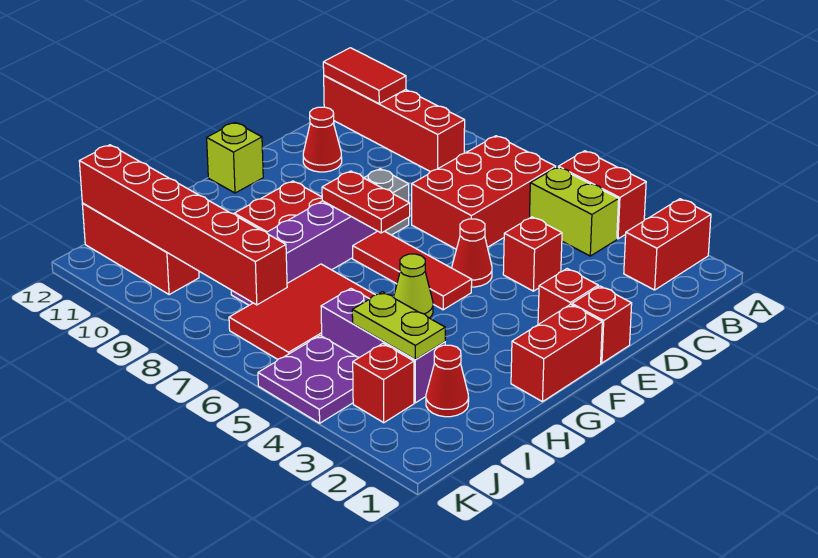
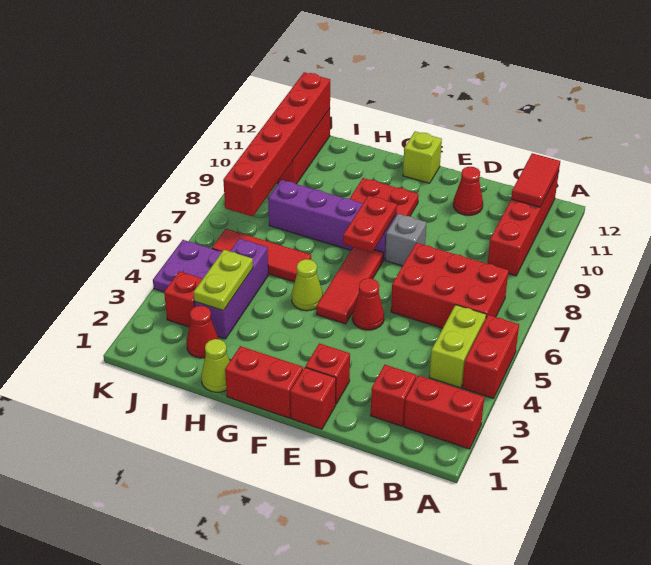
red 1x1 brick [503,217,562,291] -> red 1x1 brick moved to [371,365,416,426]
none -> lime 1x1 cone [201,339,230,392]
red 2x3 tile [229,264,375,359] -> red 1x3 tile [212,229,311,282]

